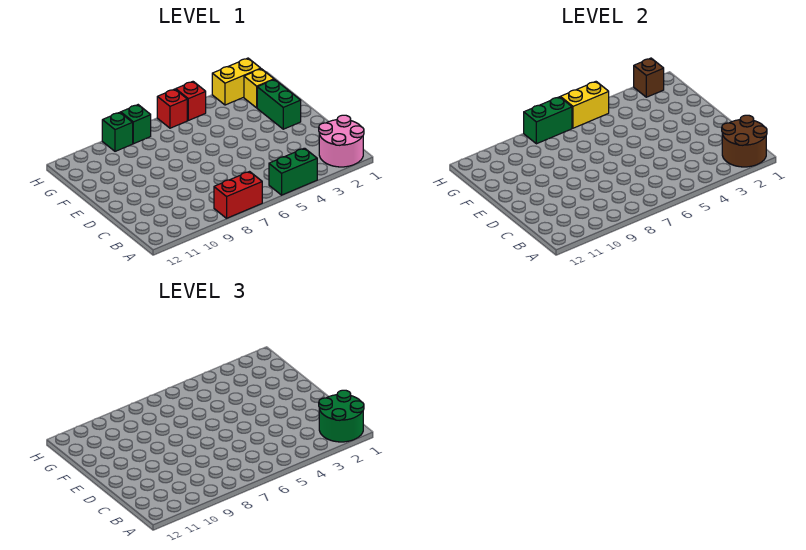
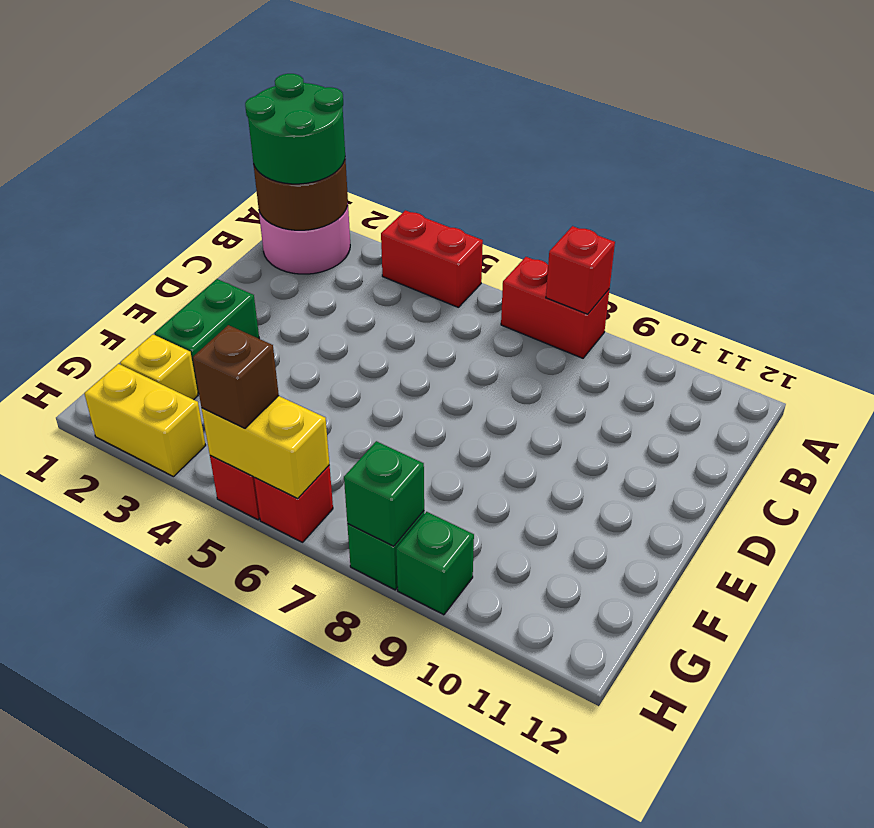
green 1x2 brick [269,148,317,195] -> red 1x2 brick [381,210,483,308]
none -> red 1x1 brick [546,226,615,314]
brown 1x1 brick [634,58,664,97] -> brown 1x1 brick moved to [193,325,279,428]
green 1x2 brick [524,97,572,144] -> green 1x1 brick [344,441,424,546]

